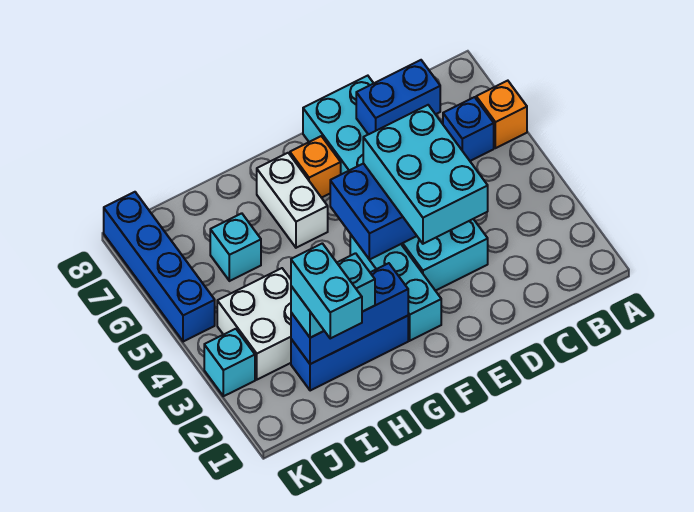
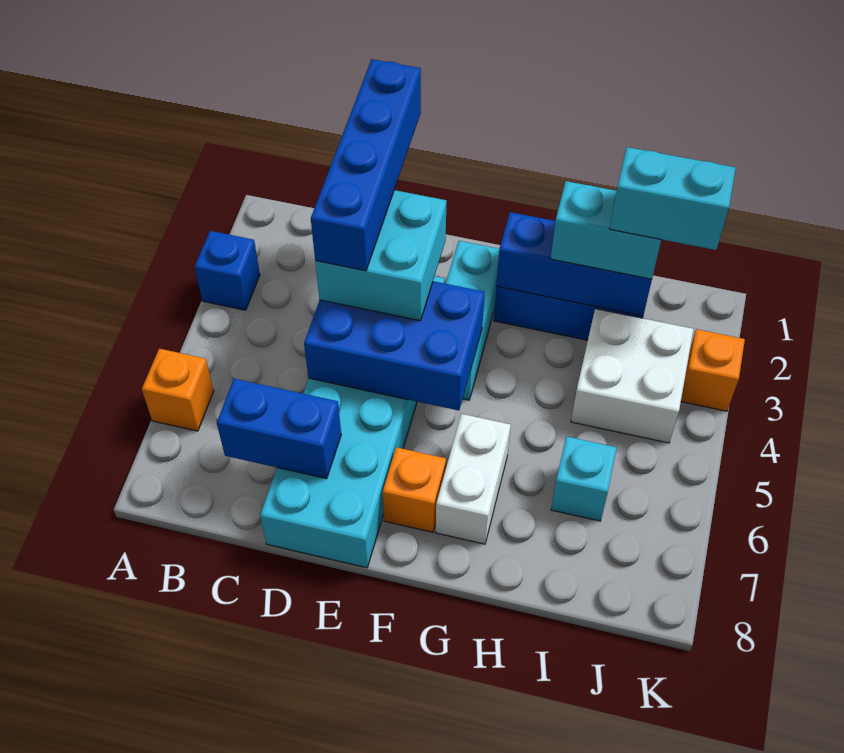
blue 1x1 brick [443,97,494,161] -> blue 1x1 brick moved to [195,231,260,310]
cyan 2x3 brick [363,105,488,244] -> cyan 2x2 brick [315,190,446,321]
cyan 1x2 brick [291,243,362,338] -> cyan 1x2 brick turned to [610,147,736,250]
cyan 1x1 brick [204,329,255,396] -> orange 1x1 brick [681,329,745,411]
blue 1x4 brick [104,192,215,342] -> blue 1x4 brick moved to [311,59,421,271]

